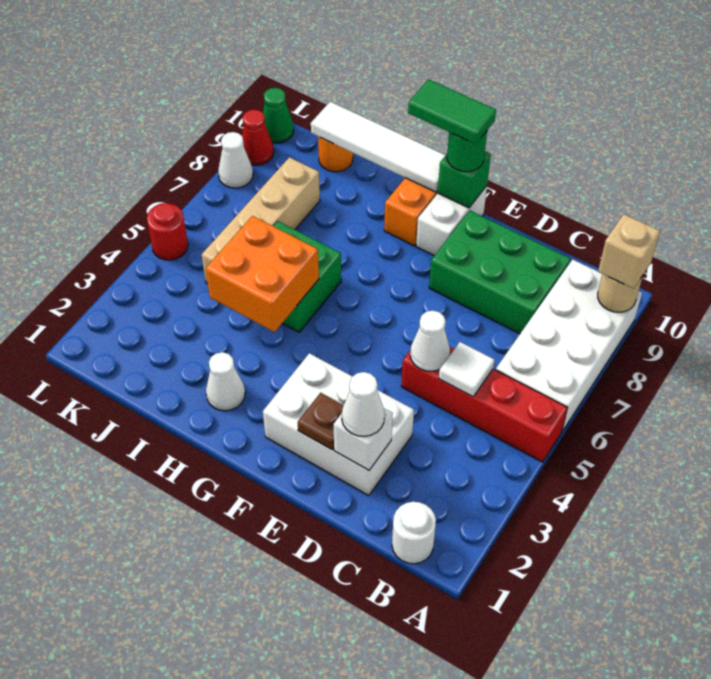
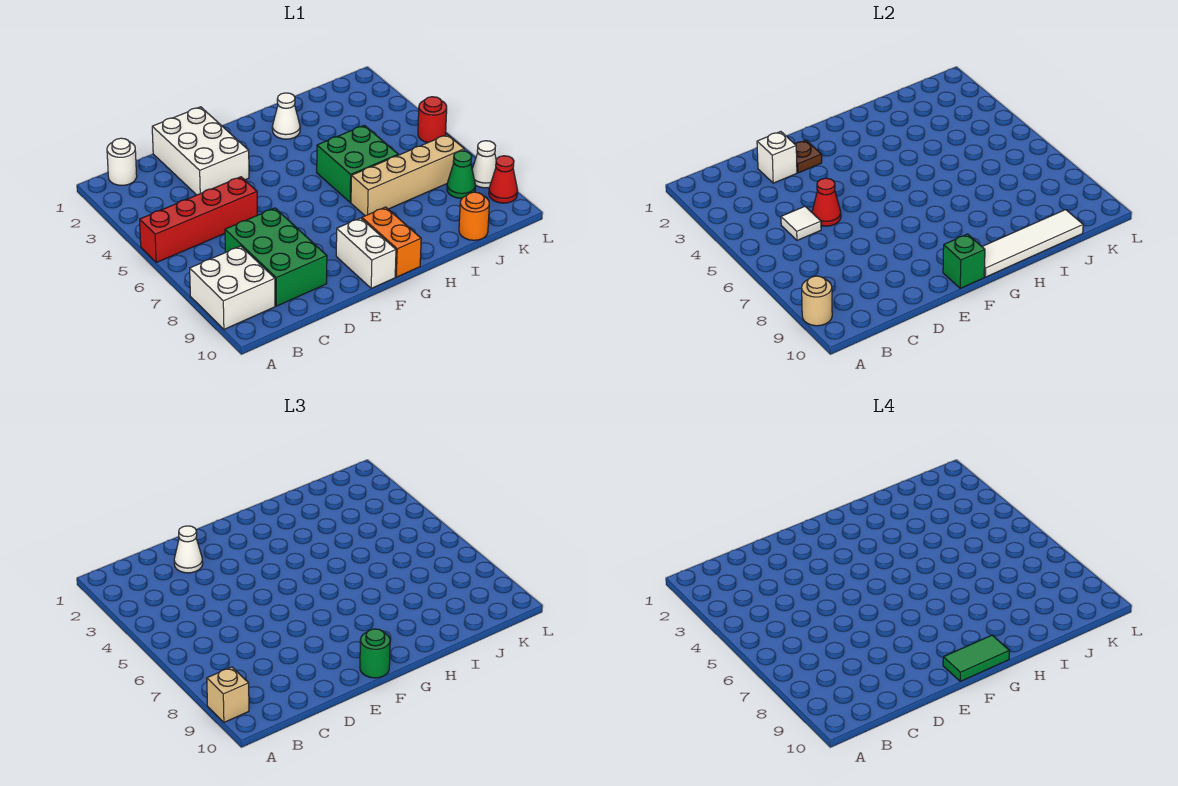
white 2x4 brick [496,259,642,431] -> white 2x2 brick [190,246,275,329]
green 2x3 brick [429,211,571,334] -> green 2x3 brick turned to [225,208,327,306]
white 2x3 brick [263,353,414,496] -> white 2x3 brick turned to [152,107,249,195]
white 1x1 cone [410,311,450,371] -> red 1x1 cone [812,178,841,226]
orange 2x2 brick [206,216,319,332] -> none
tan 1x4 brick [202,157,320,283] -> tan 1x4 brick turned to [351,135,464,216]
green 1x1 cone [263,88,294,143] -> green 1x1 cone moved to [447,151,476,198]

